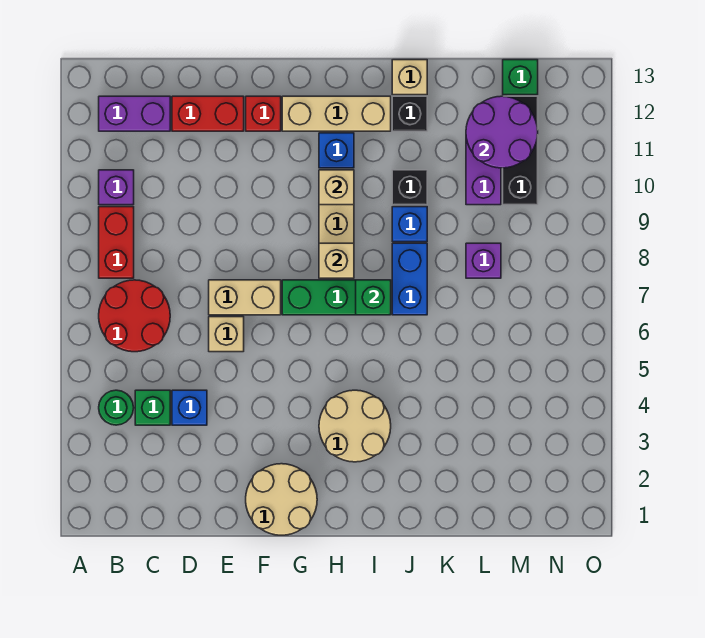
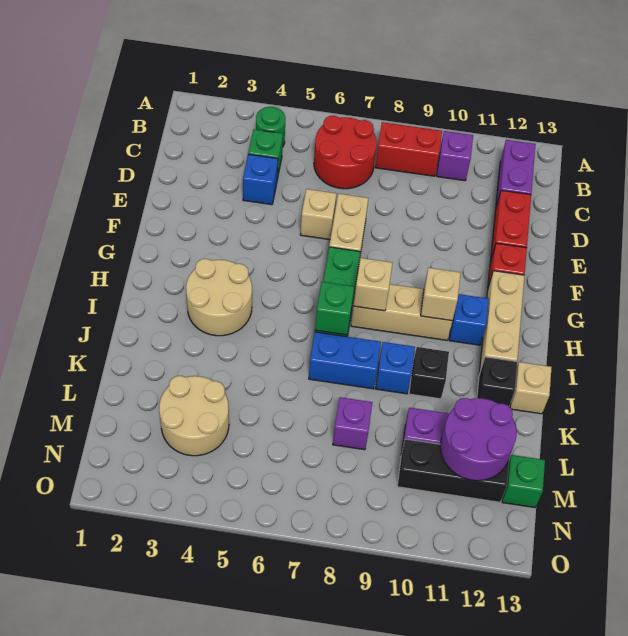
tan 2x2 round brick [246,464,317,535] -> tan 2x2 round brick moved to [159,376,229,456]

